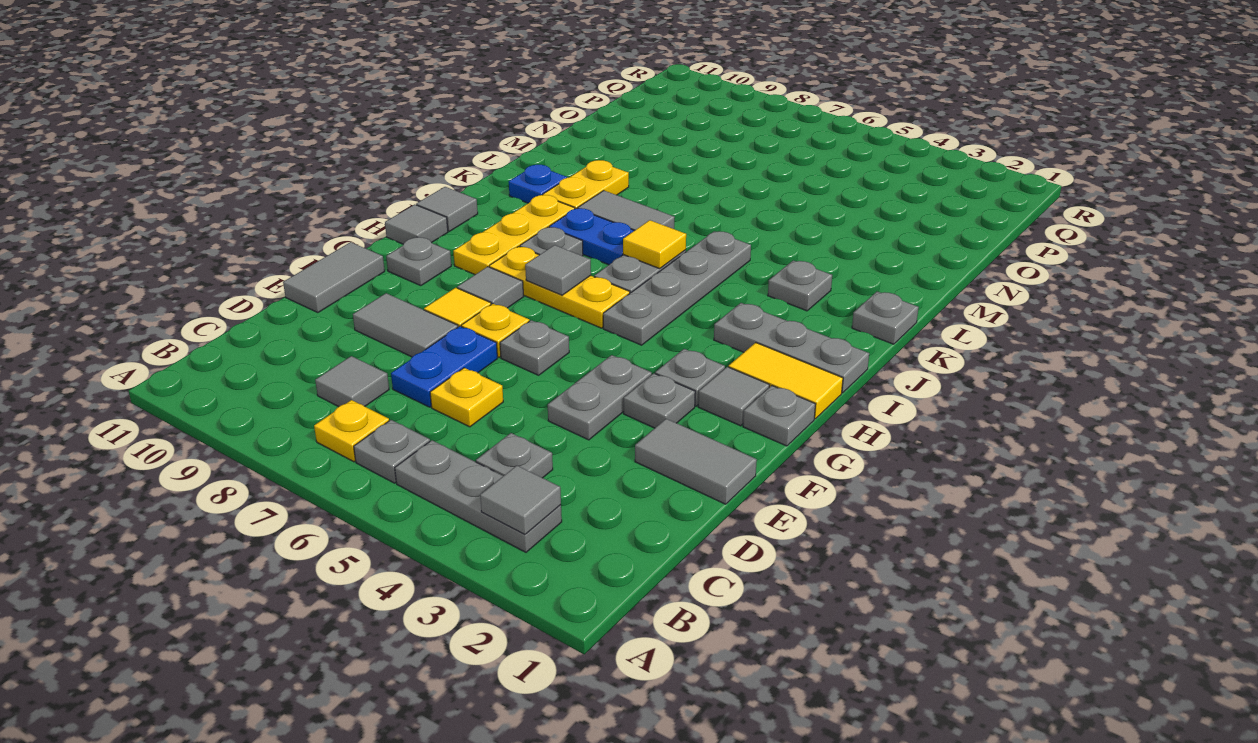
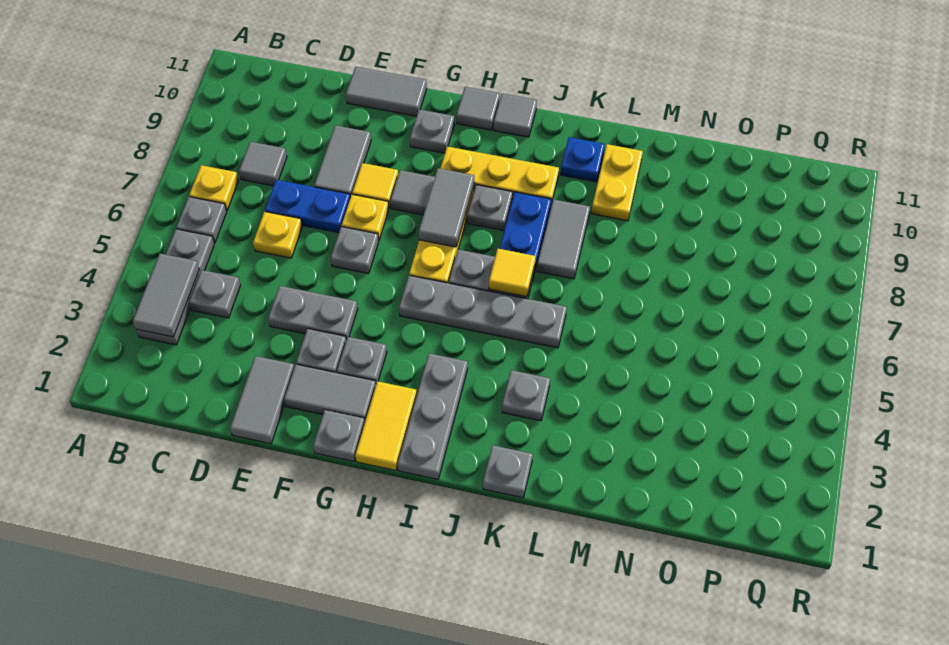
grey 1x1 tile [480,466,561,534] -> grey 1x2 tile [133,254,199,337]
grey 1x1 tile [698,367,770,426] -> grey 1x2 tile [284,364,376,421]
grey 1x1 tile [525,245,591,295] -> grey 1x2 tile [419,168,474,247]
yellow 1x2 plate [543,160,629,209] -> yellow 1x2 plate turned to [591,144,643,221]

